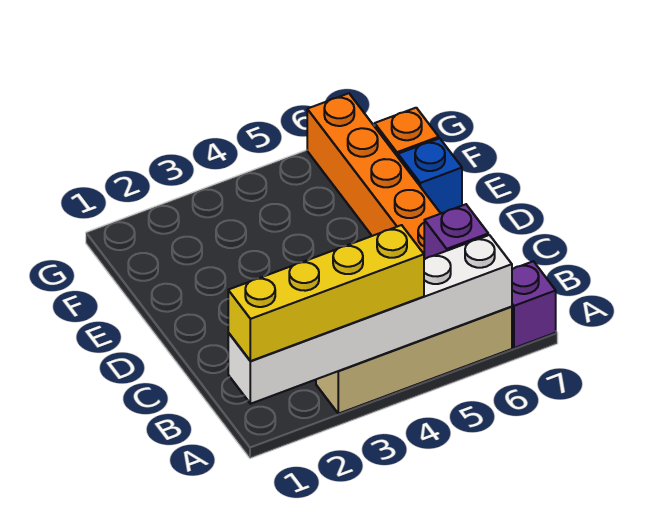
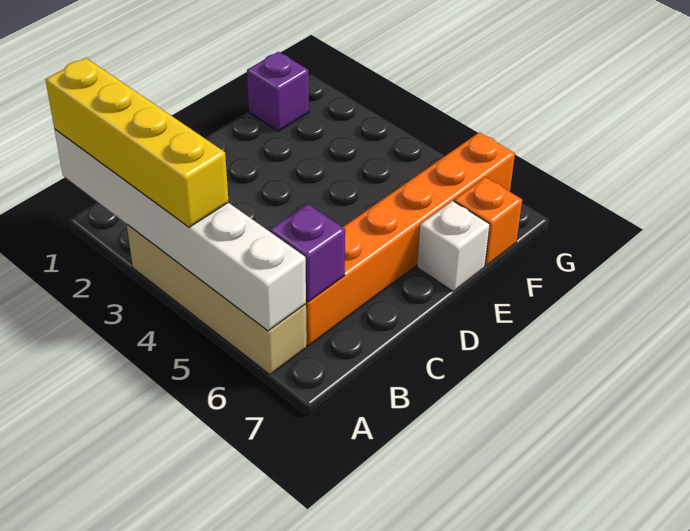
purple 1x1 brick [512,261,556,348] -> purple 1x1 brick moved to [247,52,309,131]
blue 1x1 brick [398,138,462,213] -> white 1x1 brick [417,201,490,291]

